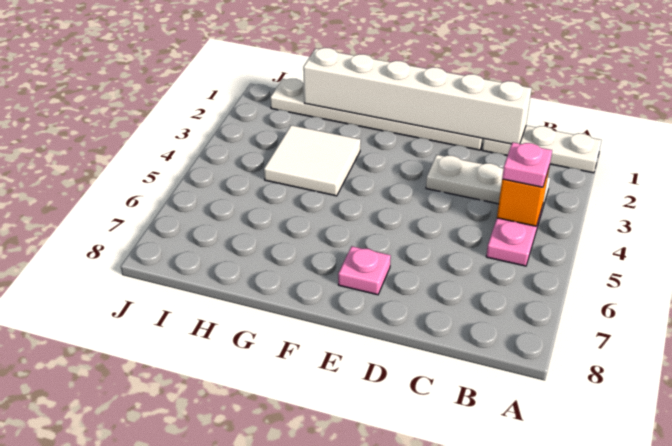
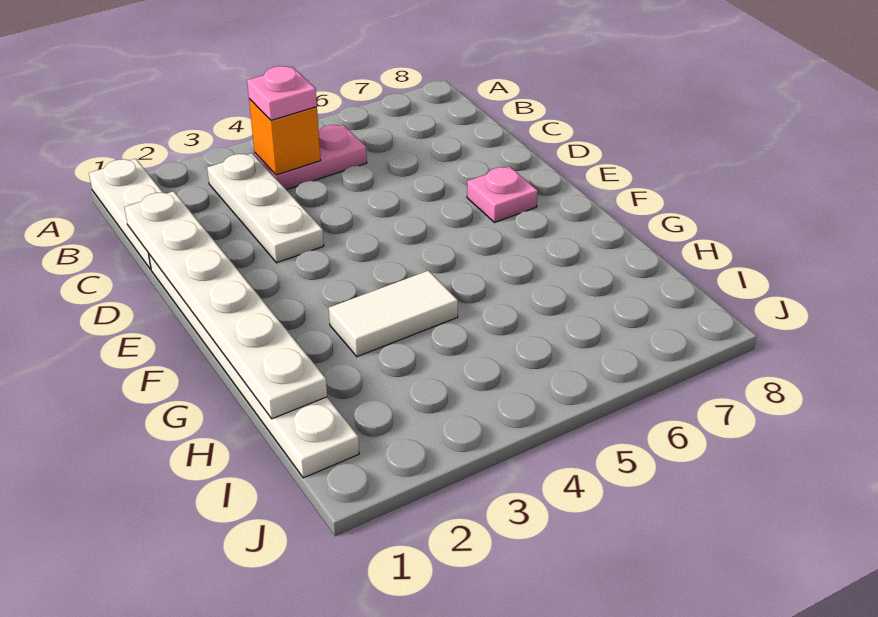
white 1x6 brick [303,48,532,144] -> white 1x6 plate [124,191,327,419]
white 2x2 tile [264,125,361,196] -> white 1x2 tile [329,271,458,357]

